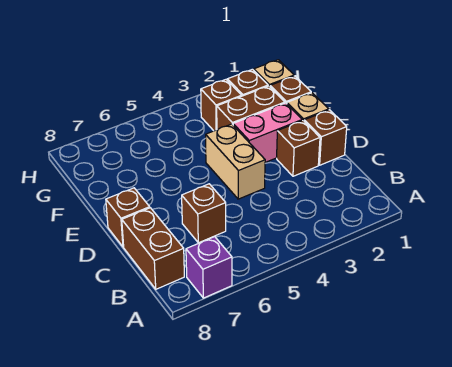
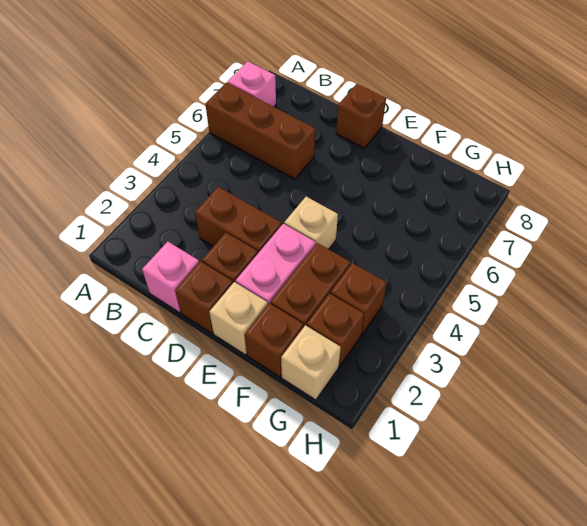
purple 1x1 brick [186,237,232,298] -> pink 1x1 brick [228,61,276,107]
brown 1x2 brick [122,208,184,289] -> brown 1x2 brick moved to [195,187,282,253]
none -> pink 1x1 brick [142,241,199,313]
brown 1x1 brick [182,184,226,243] -> brown 1x3 brick [205,83,315,179]
tan 1x2 brick [206,124,265,199] -> tan 1x1 brick [284,197,338,249]

